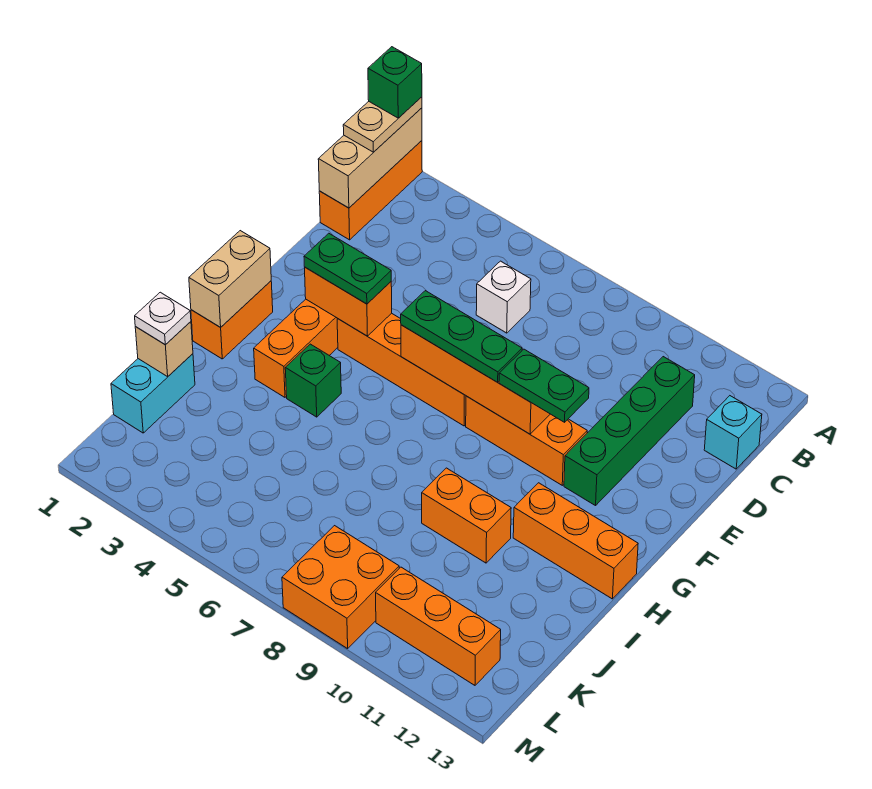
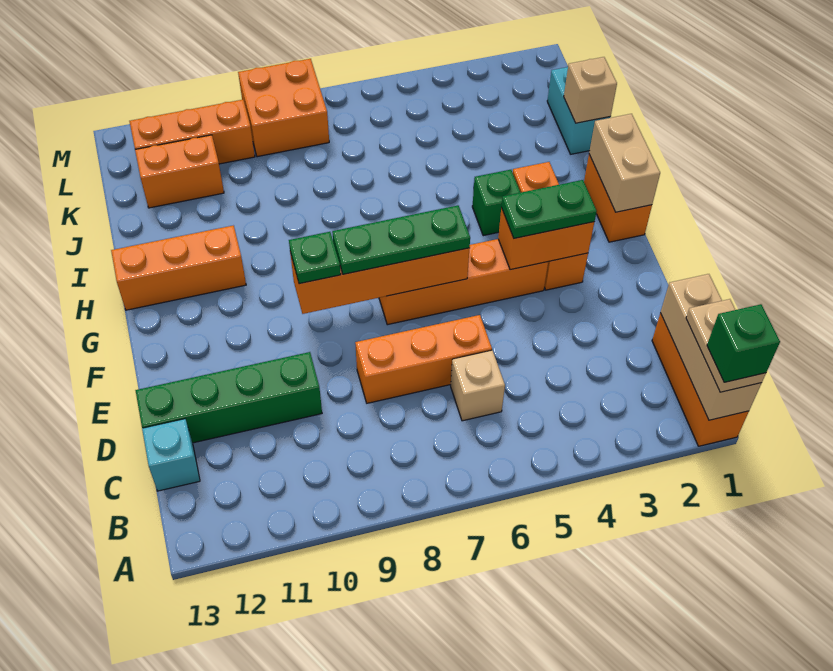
white 1x1 brick [476,261,531,333] -> tan 1x1 brick [451,350,505,421]
green 1x4 brick [564,357,695,506] -> green 1x4 brick turned to [135,352,322,443]
orange 1x3 brick [466,396,587,485] -> orange 1x3 brick moved to [355,315,492,403]
green 1x2 plate [499,349,589,422] -> green 1x1 plate [289,232,341,284]
orange 1x2 brick [422,468,511,563] -> orange 1x2 brick moved to [135,135,224,208]
white 1x1 plate [135,292,191,345] -> none

